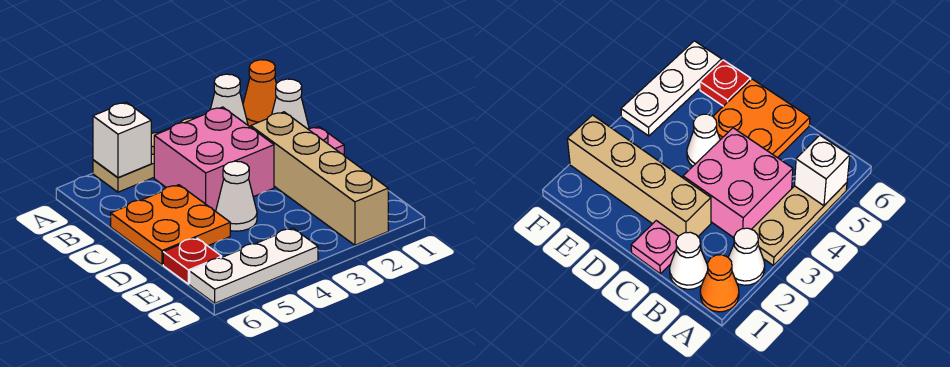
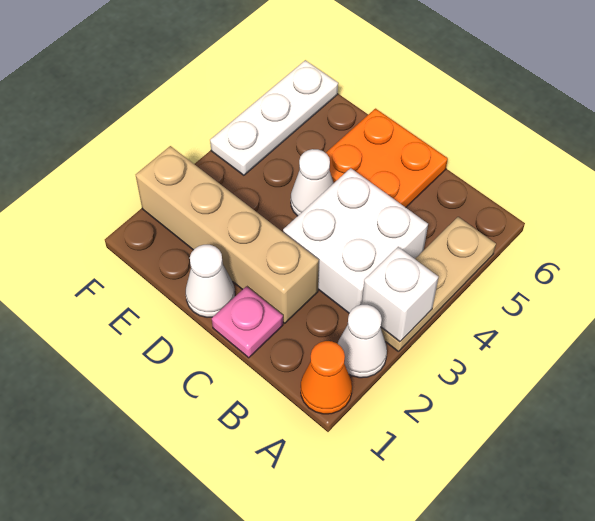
white 1x1 brick [93,102,151,178] -> white 1x1 brick moved to [362,247,438,342]
white 1x1 cone [272,79,309,129] -> white 1x1 cone moved to [186,245,235,317]
pink 2x2 brick [154,107,274,211] -> white 2x2 brick [283,168,428,313]
red 1x1 plate [163,238,222,284] -> none

